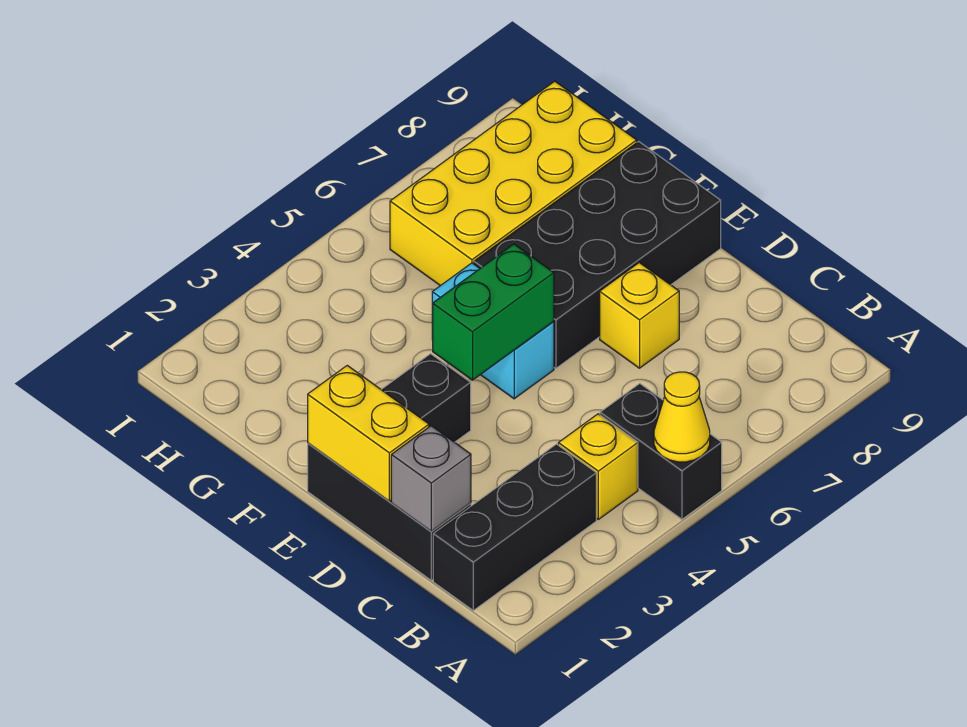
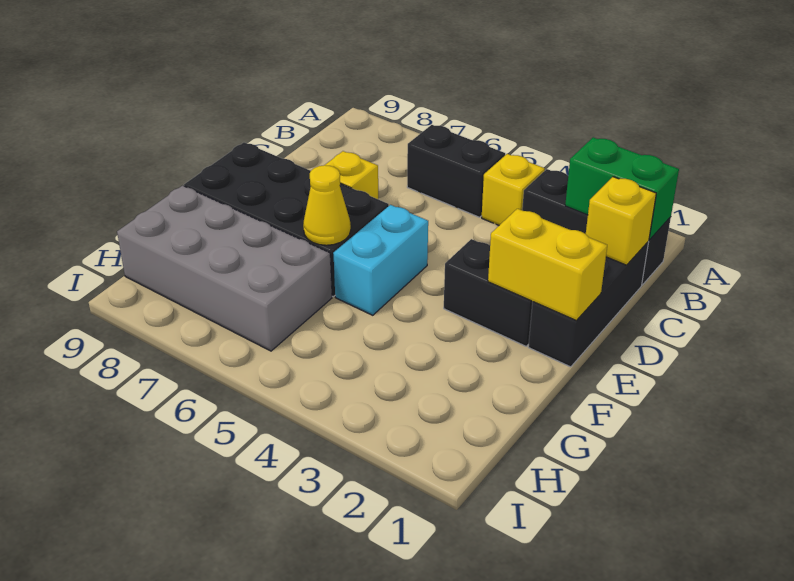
black 1x2 brick [600,384,722,519] -> black 1x2 brick turned to [407,125,505,217]
yellow 1x1 cone [654,372,710,462] -> yellow 1x1 cone moved to [303,165,351,245]
grey 1x1 brick [391,426,471,532] -> yellow 1x1 brick [586,177,656,265]
yellow 1x2 brick [308,365,429,501] -> yellow 1x2 brick turned to [488,209,607,320]
green 1x2 brick [433,244,554,380] -> green 1x2 brick moved to [565,137,679,240]
yellow 2x4 brick [390,81,637,286] -> grey 2x4 brick [117,186,332,351]

